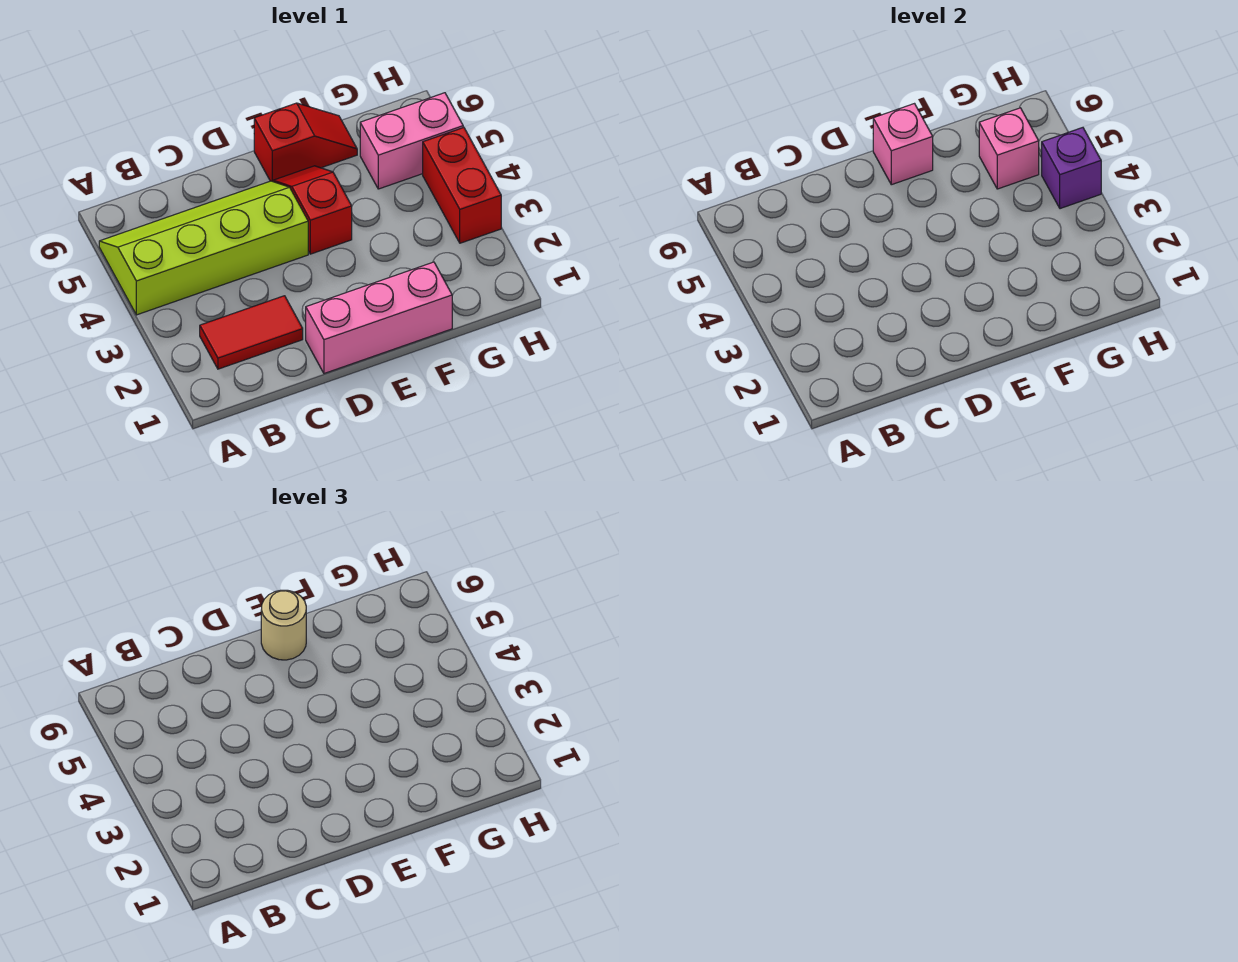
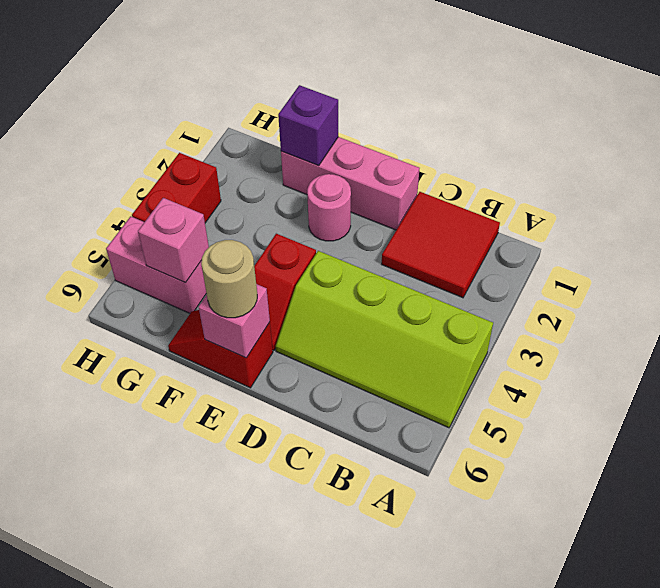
red 1x2 tile [200,296,303,369] -> red 2x2 tile [382,192,500,298]
none -> pink 1x1 round brick [307,174,351,241]
purple 1x1 brick [1042,128,1101,209] -> purple 1x1 brick moved to [278,85,338,166]

